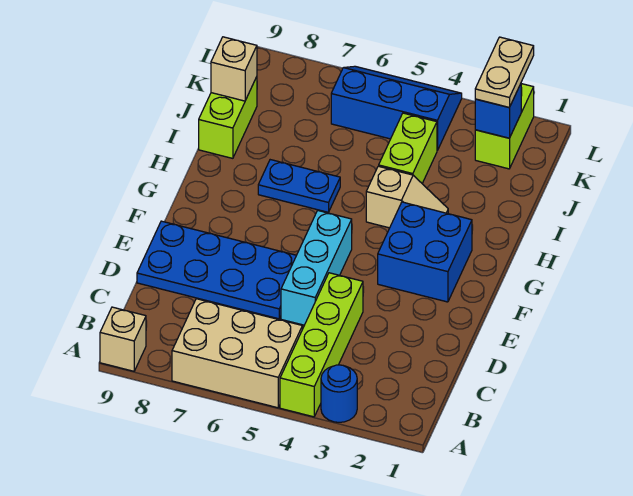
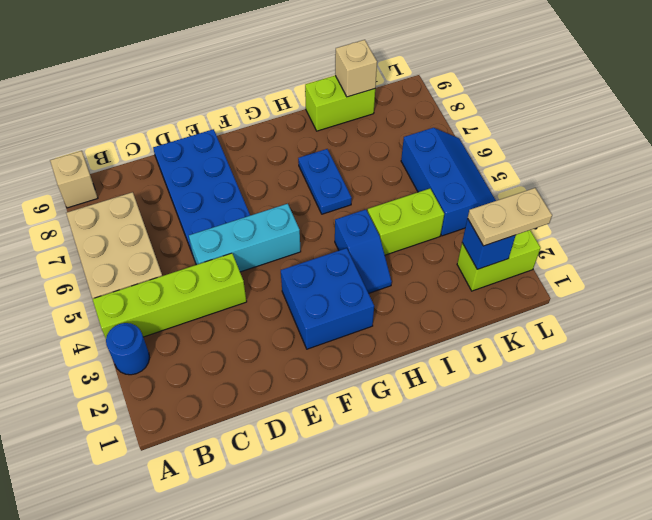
tan 1x2 slope [366,166,448,228] -> blue 1x2 slope [335,210,392,293]

